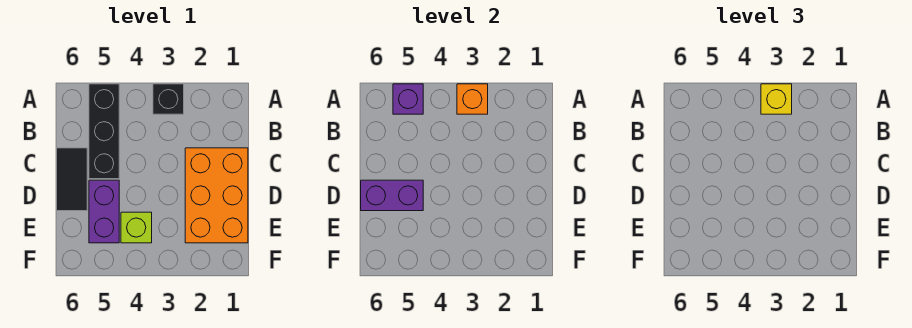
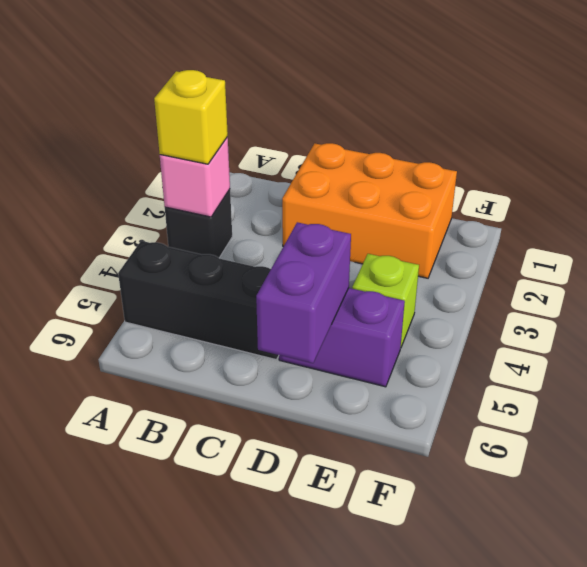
orange 1x1 brick [457,84,488,114] -> pink 1x1 brick [160,137,230,217]
purple 1x1 brick [393,84,423,114] -> none
black 1x2 tile [57,148,87,211] -> none

